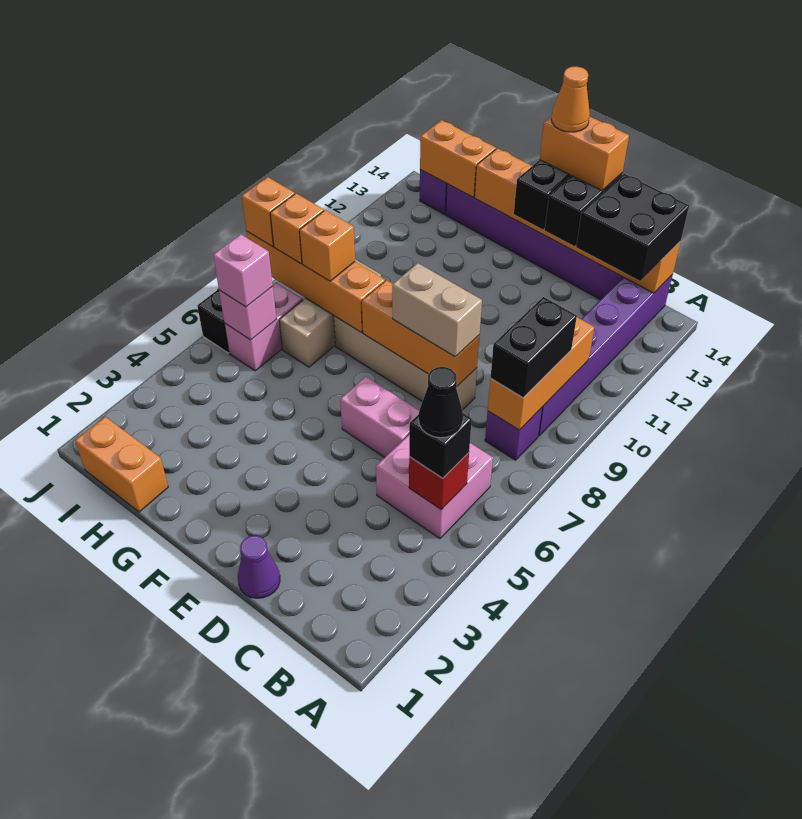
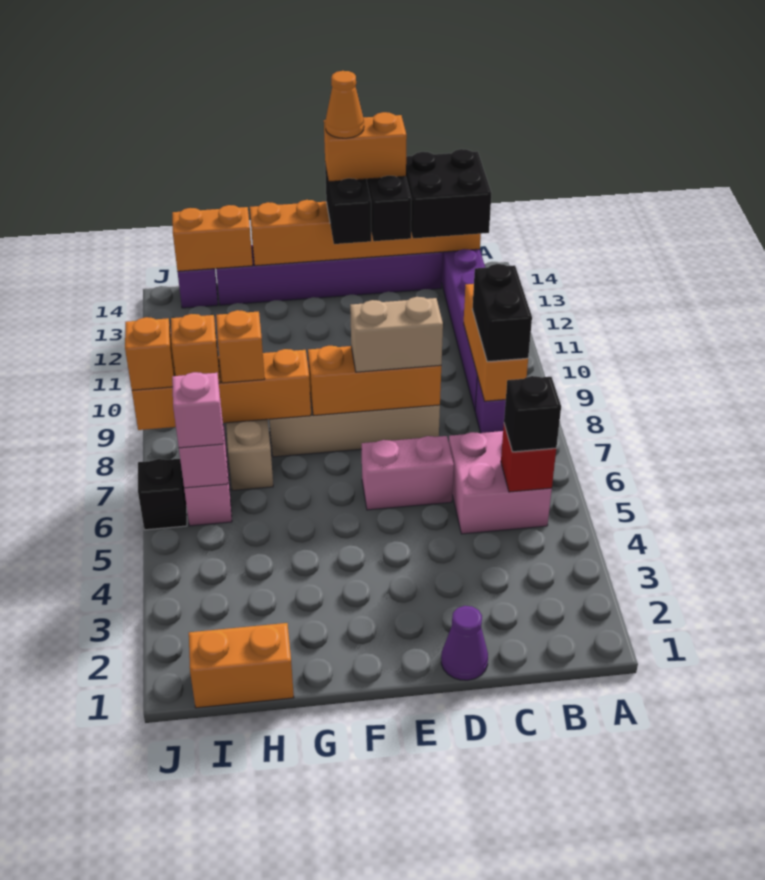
black 1x1 cone [419,367,463,438] -> none

